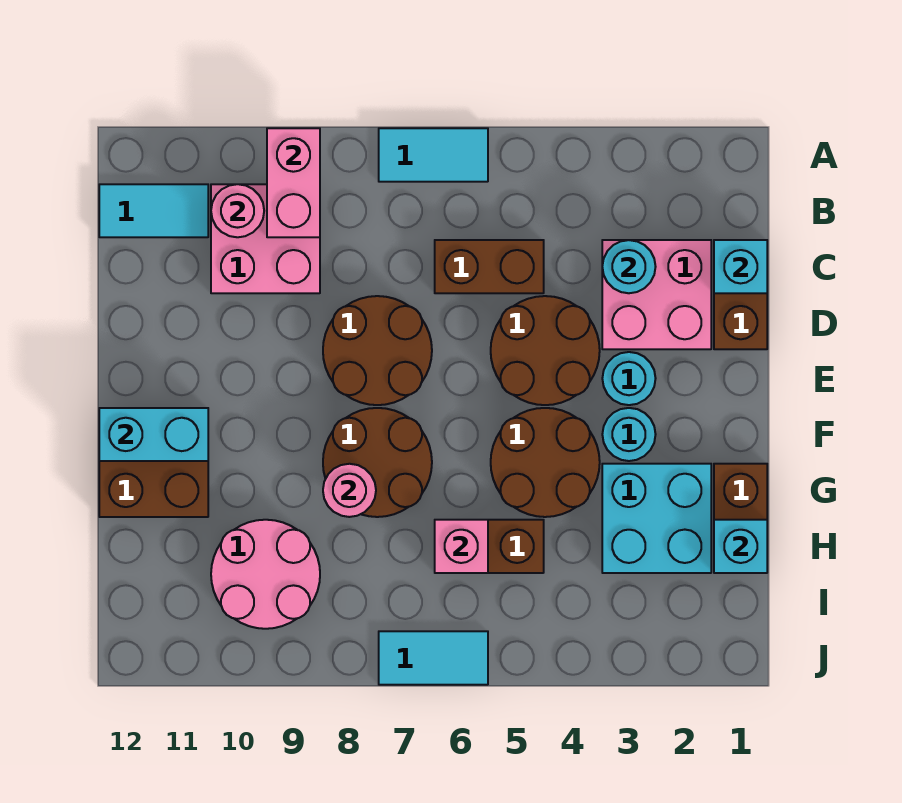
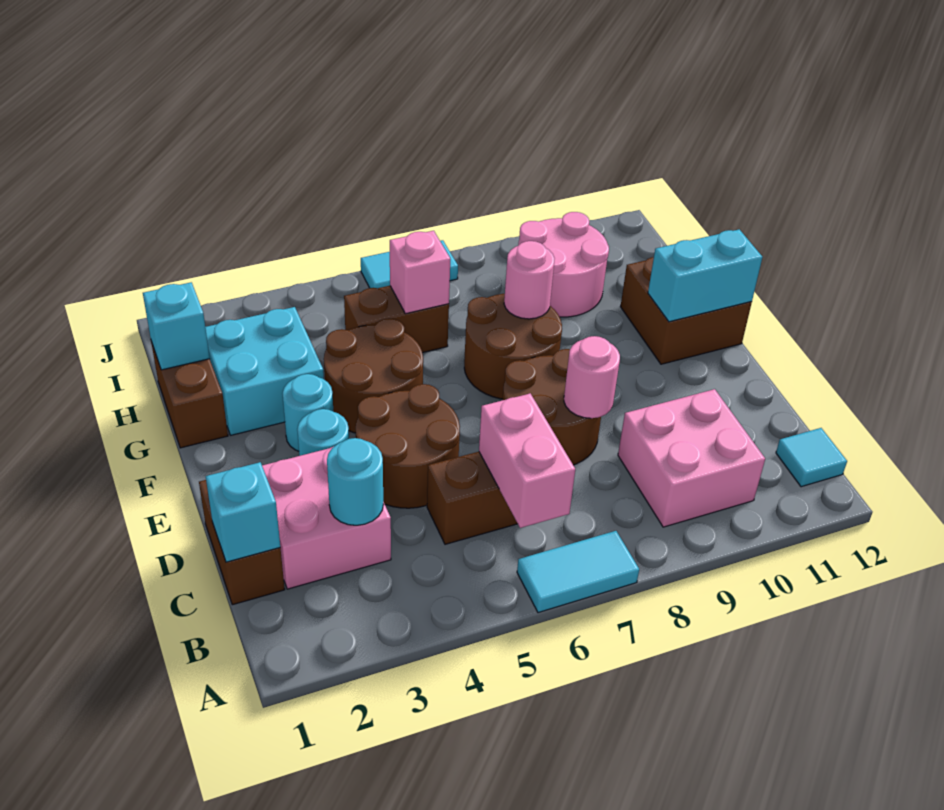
pink 1x2 brick [267,128,320,237] -> pink 1x2 brick moved to [479,393,575,528]
pink 1x1 round brick [211,184,264,237] -> pink 1x1 round brick moved to [564,336,620,418]
cyan 1x2 tile [99,184,208,237] -> cyan 1x1 tile [776,428,847,487]

